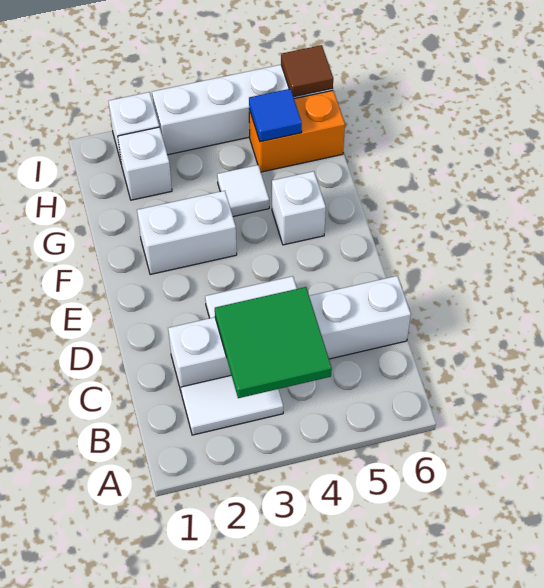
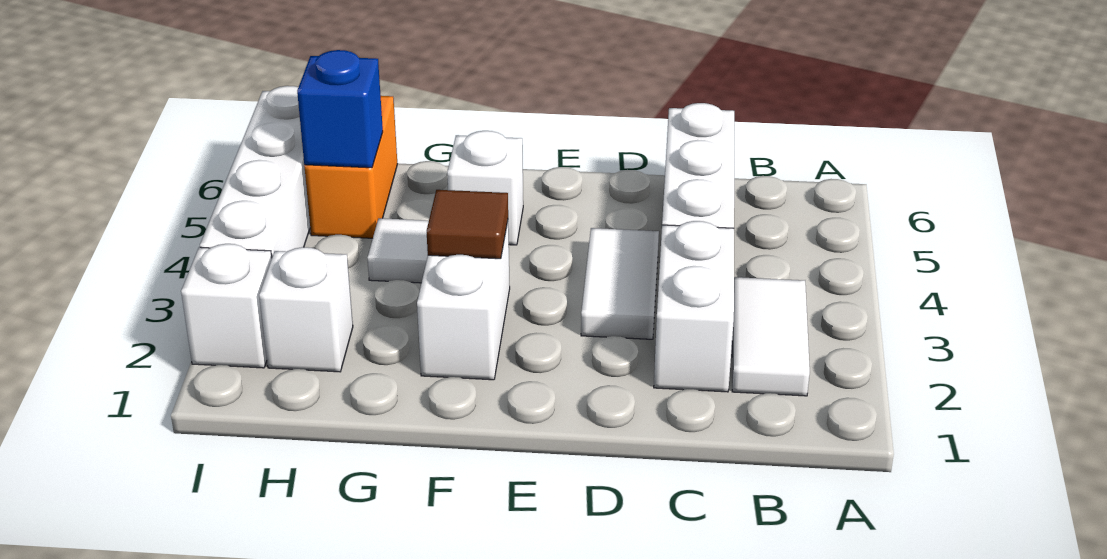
green 2x2 tile [215,287,332,398] -> none
blue 1x1 tile [249,89,302,142] -> blue 1x1 brick [297,50,383,168]
brown 1x1 tile [281,45,333,97] -> brown 1x1 tile moved to [427,190,508,259]

